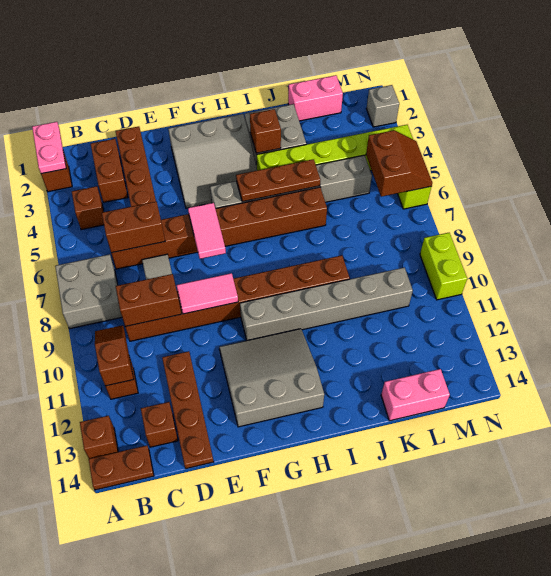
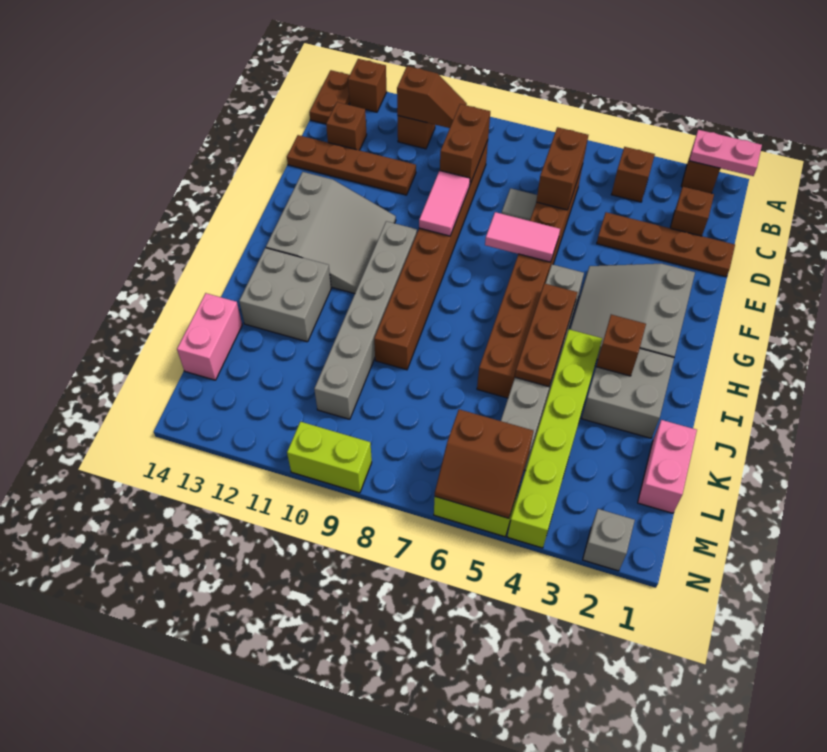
grey 2x2 brick [55,254,122,329] -> grey 2x2 brick moved to [239,248,331,342]
brown 1x2 brick [91,139,128,202] -> brown 1x1 brick [670,187,714,236]

